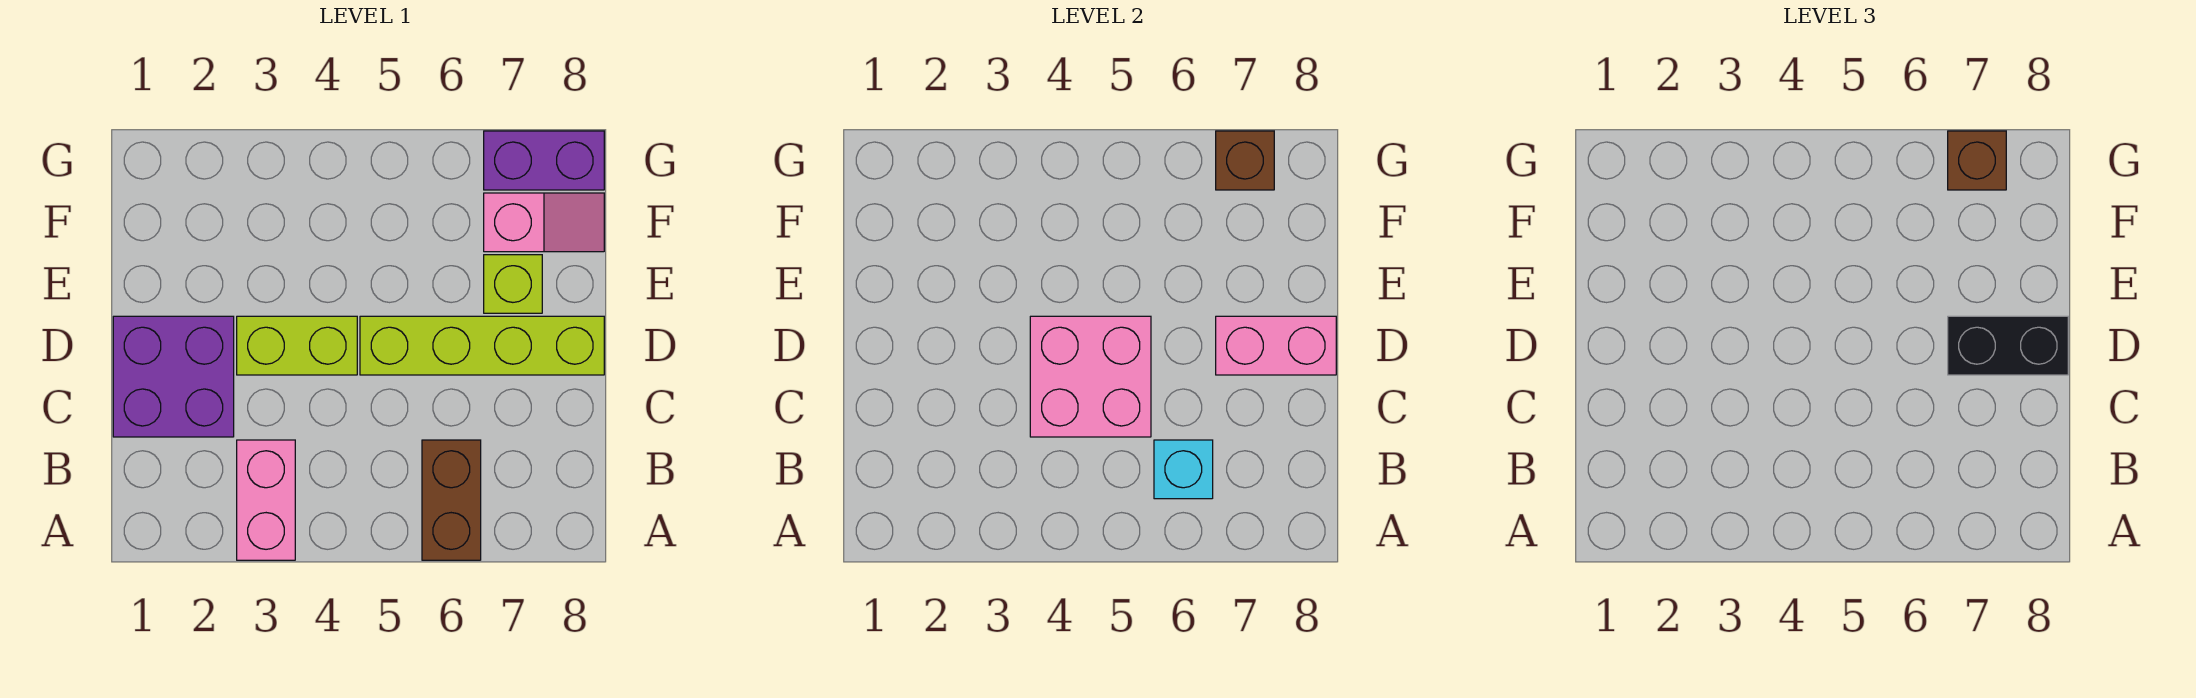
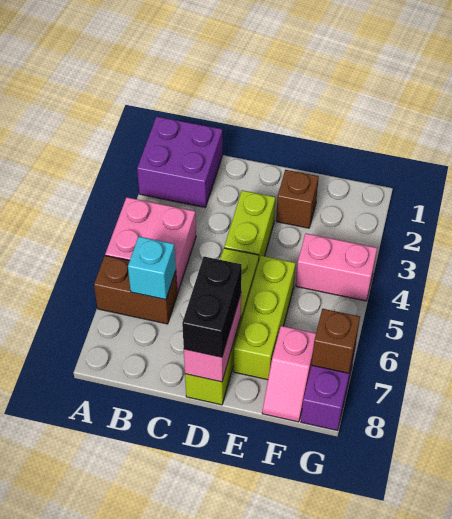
pink 1x2 brick [237,440,295,560] -> pink 1x2 brick moved to [296,233,377,301]
purple 2x2 brick [113,316,234,437] -> purple 2x2 brick moved to [137,117,222,207]
pink 2x2 brick [1030,316,1151,437] -> pink 2x2 brick moved to [105,197,196,293]
lime 1x1 brick [484,255,542,313] -> lime 1x3 brick [234,256,296,380]
brown 1x1 brick [1948,131,2006,190] -> brown 1x1 brick moved to [276,170,319,228]

